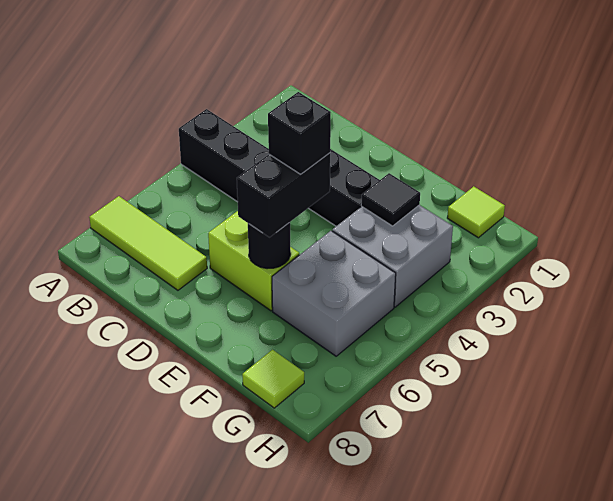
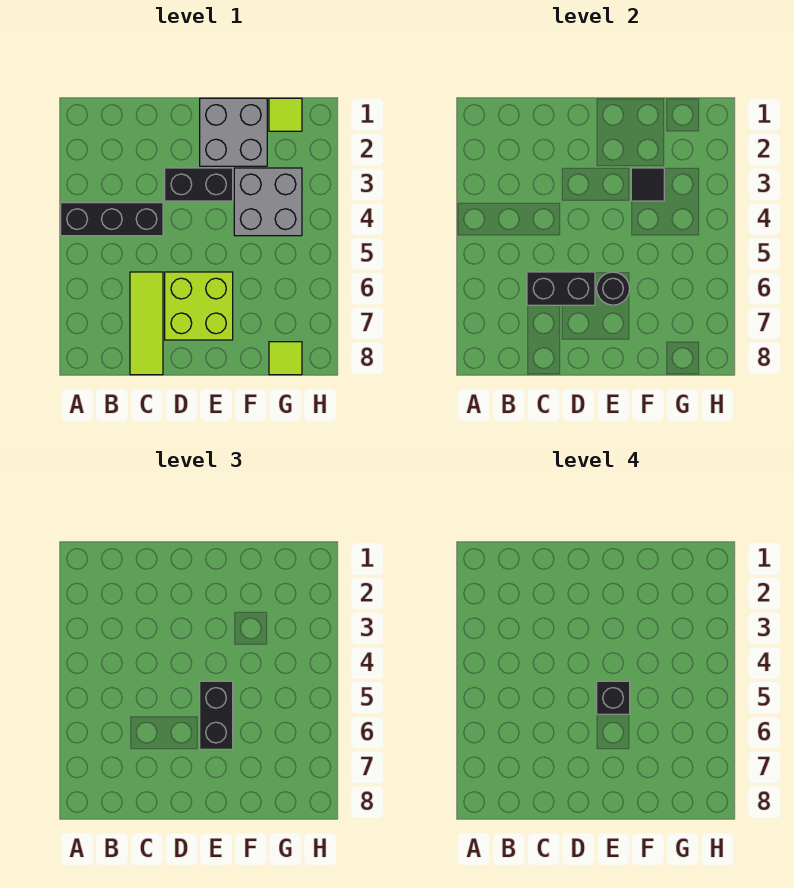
lime 1x3 tile [89,196,207,290] -> lime 1x3 tile turned to [130,272,163,375]
none -> black 1x2 brick [527,272,595,305]
lime 1x2 brick [208,211,299,311] -> lime 2x2 brick [165,272,233,340]
grey 2x2 brick [272,231,396,356] -> grey 2x2 brick moved to [200,98,267,166]

